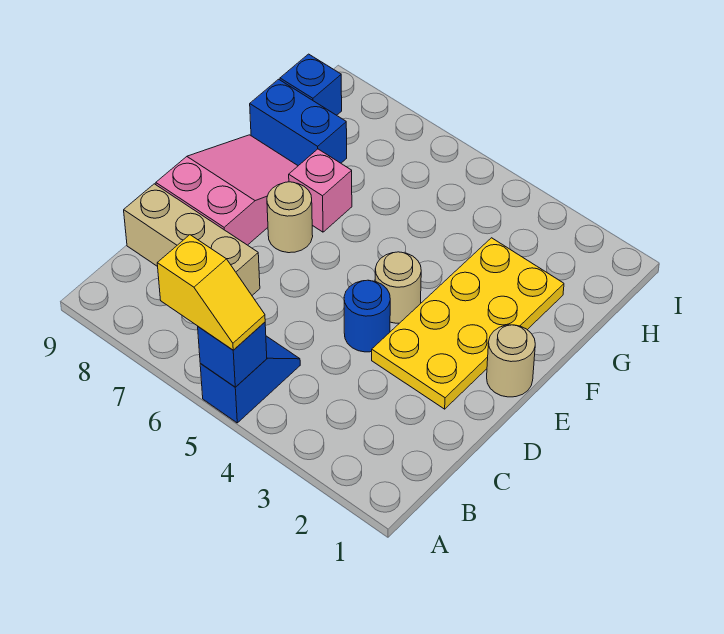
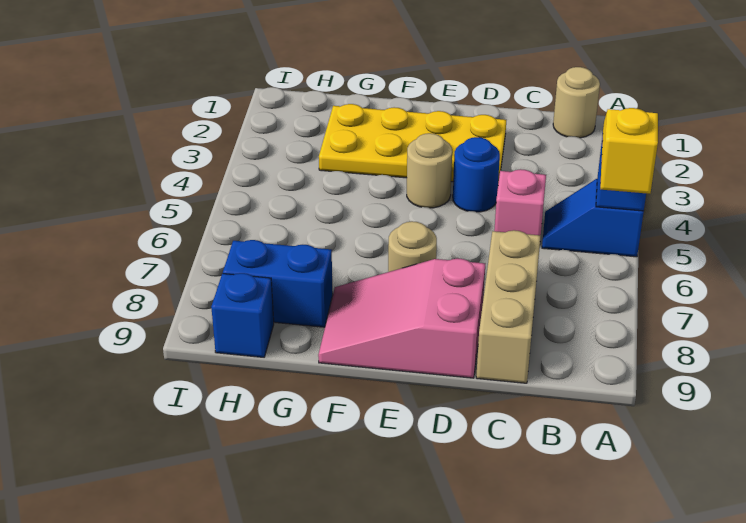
tan 1x1 round brick [487,325,535,397] -> tan 1x1 round brick moved to [553,67,600,138]
pink 1x1 brick [289,149,352,232] -> pink 1x1 brick moved to [494,169,546,235]
blue 1x2 brick [250,79,347,166] -> blue 1x2 brick turned to [223,240,333,327]

